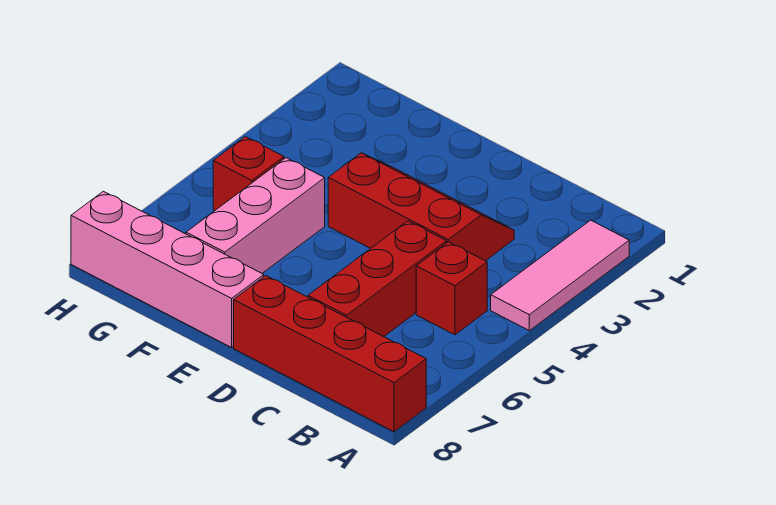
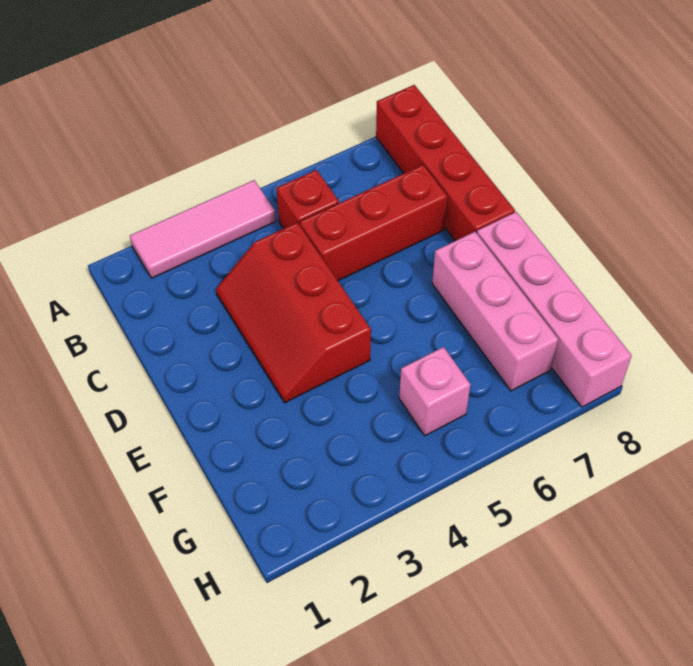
pink 1x3 brick [186,158,325,273] -> pink 1x3 brick turned to [432,232,558,391]
red 1x1 brick [213,137,284,210] -> pink 1x1 brick [399,347,471,436]

